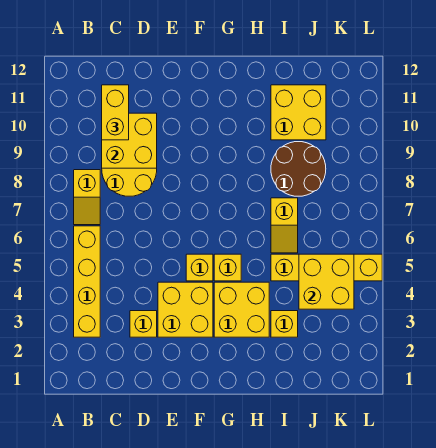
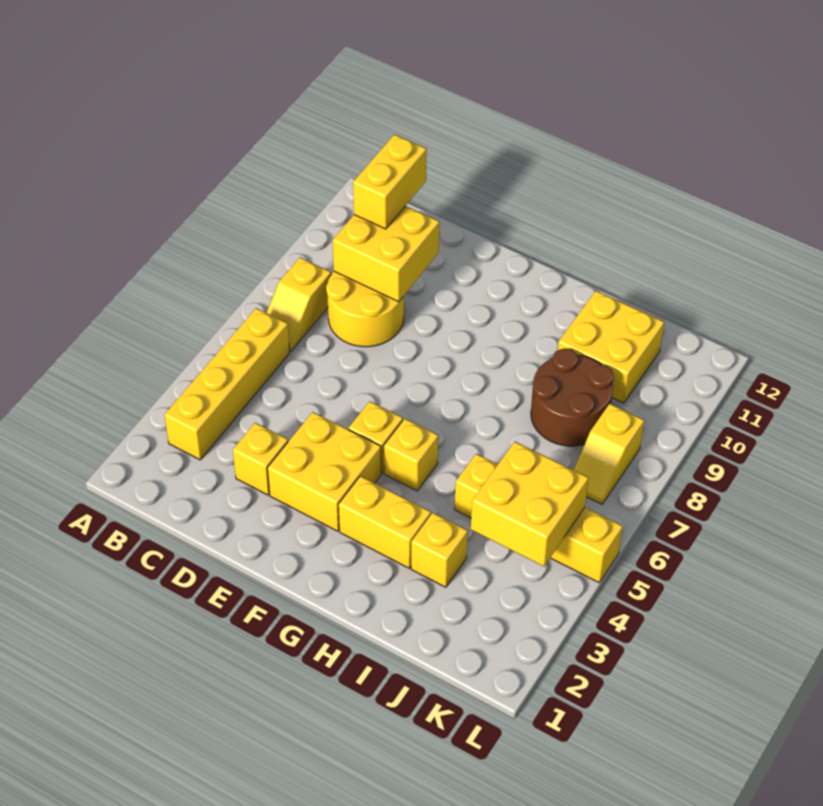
yellow 2x2 brick [214,282,269,337] -> yellow 1x2 brick [339,476,431,568]
yellow 1x2 slope [271,198,298,253] -> yellow 1x2 slope moved to [574,404,644,504]

